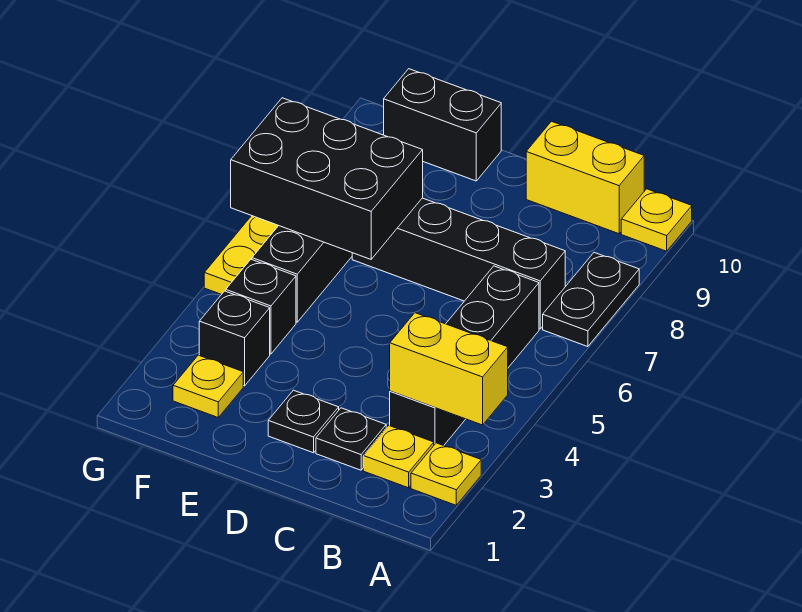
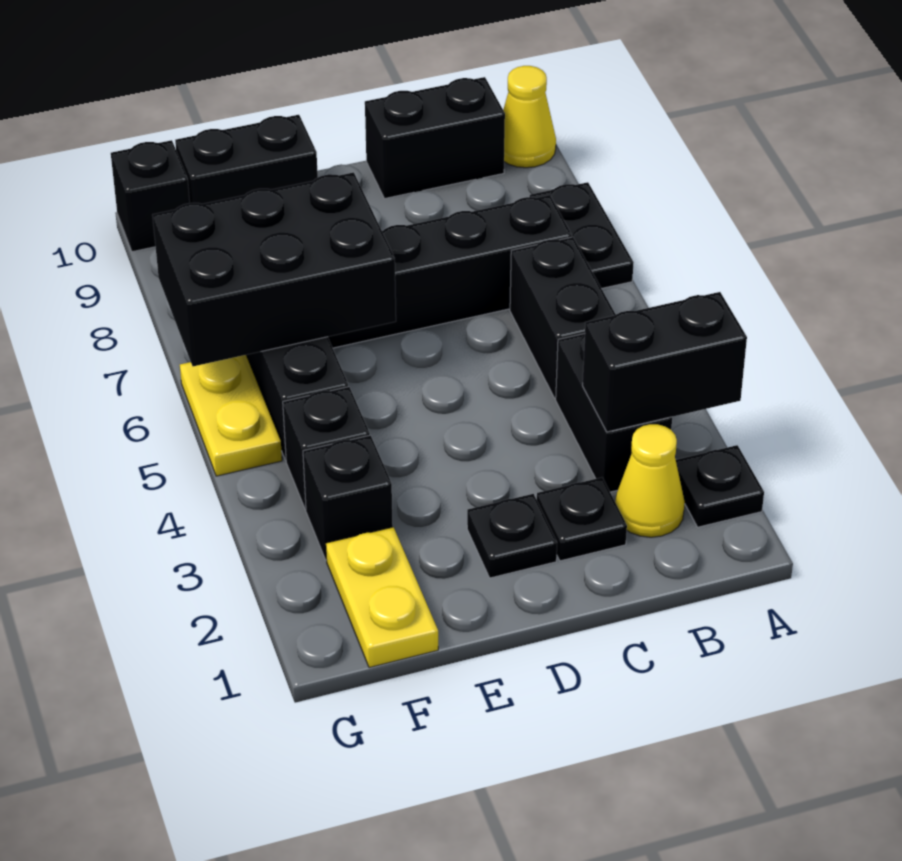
yellow 1x1 plate [411,443,481,505] -> black 1x1 plate [676,445,764,527]
yellow 1x2 brick [390,313,508,425] -> black 1x2 brick [583,292,747,432]
yellow 1x1 plate [621,189,692,251] -> yellow 1x1 cone [503,66,556,168]
yellow 1x1 plate [363,425,434,488] -> yellow 1x1 cone [615,424,685,537]
yellow 1x2 brick [526,121,644,234] -> black 1x2 brick [365,77,505,199]
yellow 1x1 plate [173,355,243,417] -> yellow 1x2 plate [326,527,438,668]
none -> black 1x1 brick [111,140,190,252]

